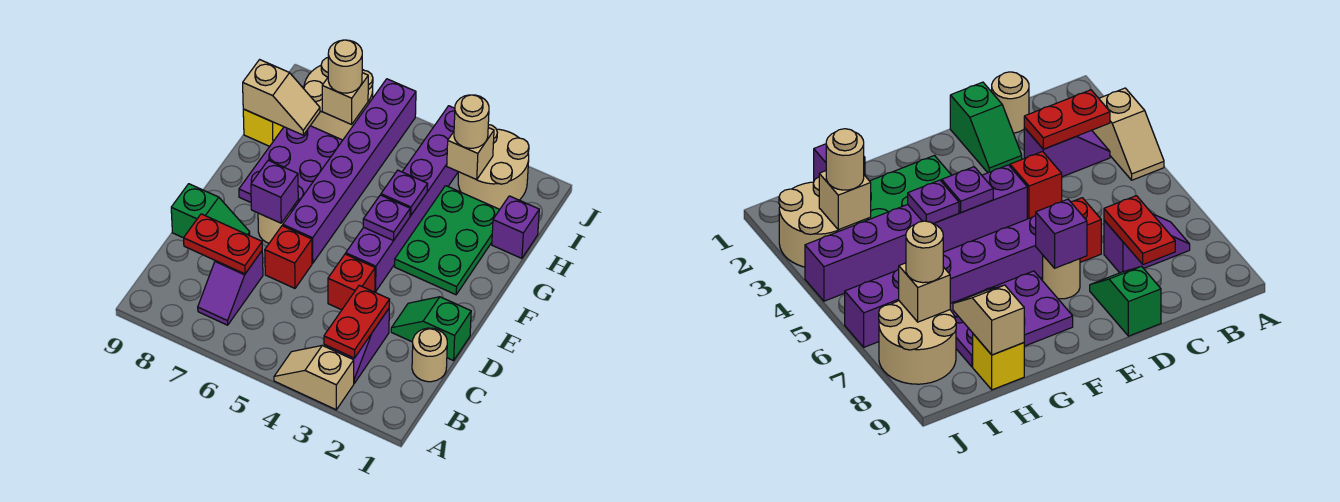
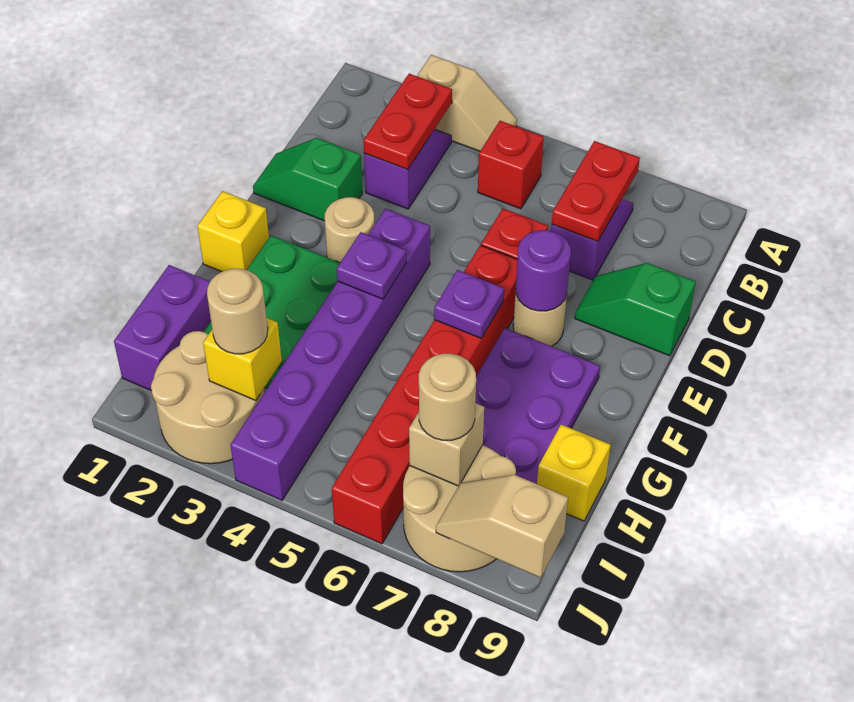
tan 1x1 round brick [412,328,447,382] -> tan 1x1 round brick moved to [325,197,375,262]
red 1x2 plate [184,214,262,274] -> red 1x2 plate turned to [552,141,640,241]
green 1x2 slope [391,297,471,361] -> green 1x2 slope turned to [253,138,362,221]
red 1x1 brick [328,254,375,310] -> red 1x1 brick moved to [478,121,544,209]
purple 1x6 brick [283,79,416,263] -> red 1x6 brick [332,245,517,544]
purple 1x1 brick [251,160,298,223] -> purple 1x1 round brick [516,230,571,311]
none -> yellow 1x1 brick [197,191,269,272]
purple 1x1 plate [381,170,428,215] -> purple 1x1 plate moved to [434,270,504,338]
purple 1x1 brick [492,196,539,258] -> purple 1x2 brick [114,265,211,391]
tan 1x2 slope [243,60,320,135] -> tan 1x2 slope moved to [436,475,568,578]
tan 1x1 brick [447,128,494,180] -> yellow 1x1 brick [203,318,282,400]

